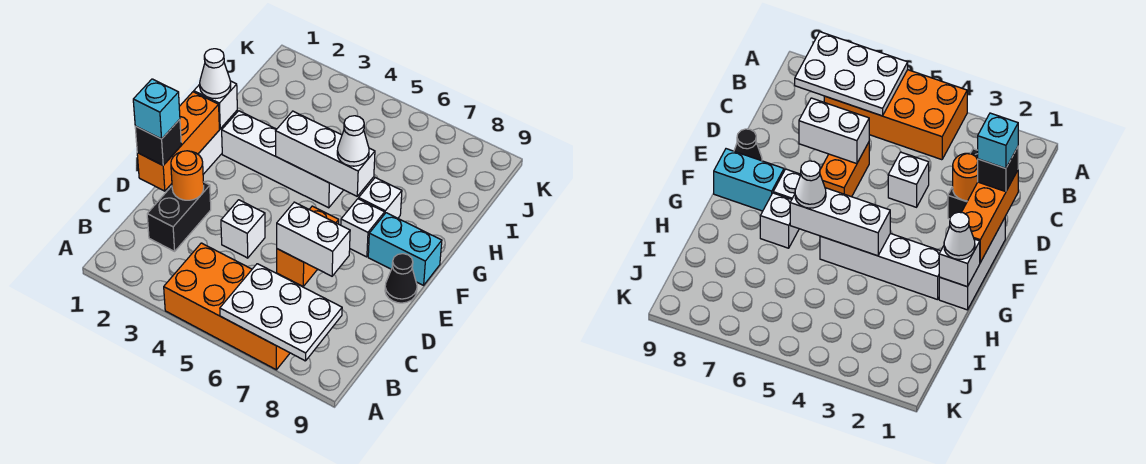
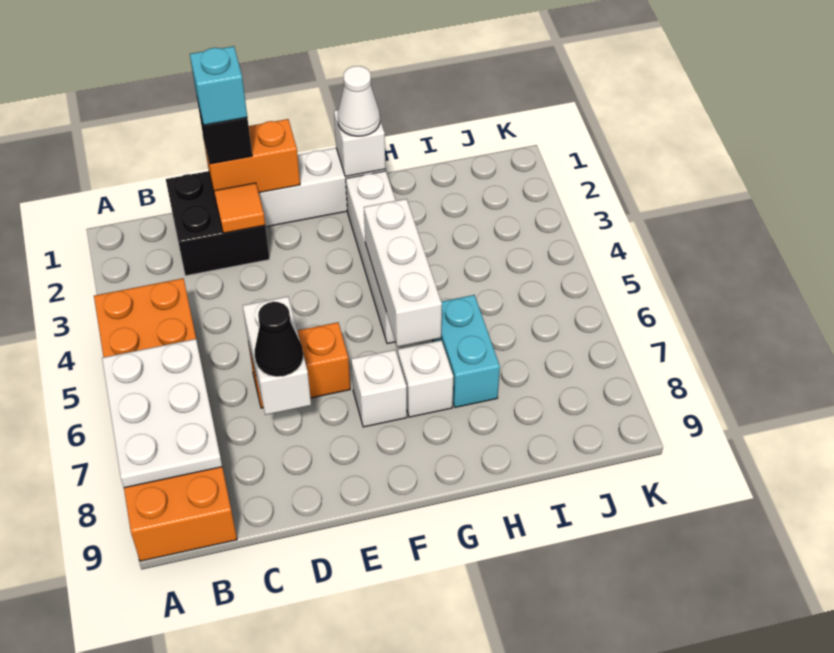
orange 2x4 brick [164,243,290,370] -> orange 2x6 brick [94,278,237,561]
black 1x2 brick [147,182,211,251] -> black 2x2 brick [166,171,269,276]
orange 1x3 brick [137,92,219,191] -> orange 1x2 brick [204,119,300,196]
orange 1x1 round brick [171,151,204,200] -> orange 1x1 tile [214,183,265,233]
white 1x1 brick [221,200,265,258] -> none
black 1x1 cone [385,254,417,303] -> black 1x1 cone moved to [255,302,303,377]
cyan 1x2 brick [368,213,442,285] -> cyan 1x2 brick moved to [433,295,500,407]
white 1x1 cone [337,116,369,166] -> none

